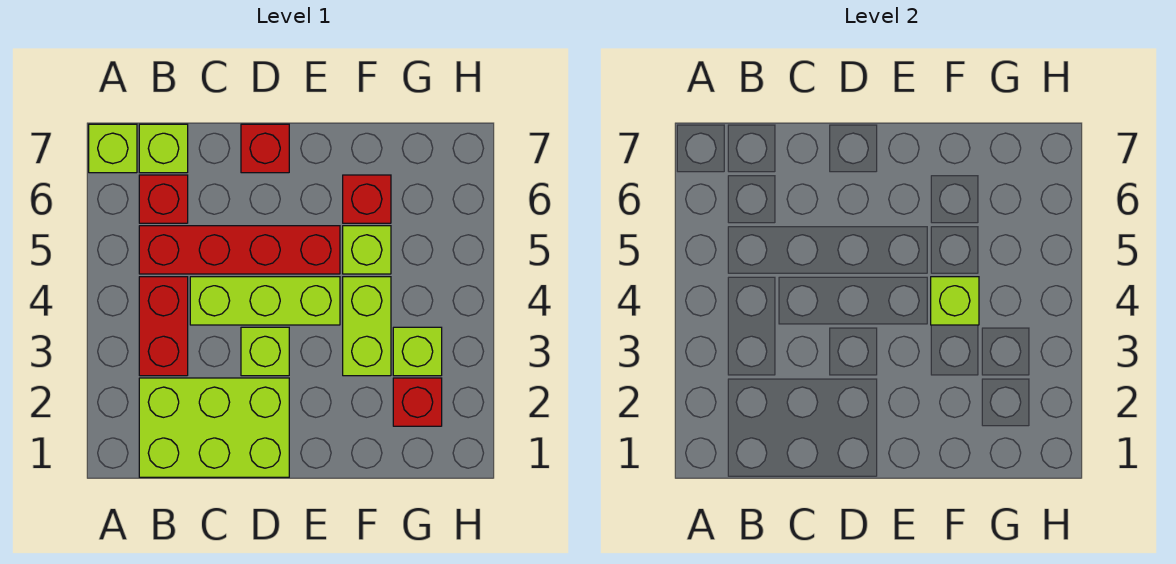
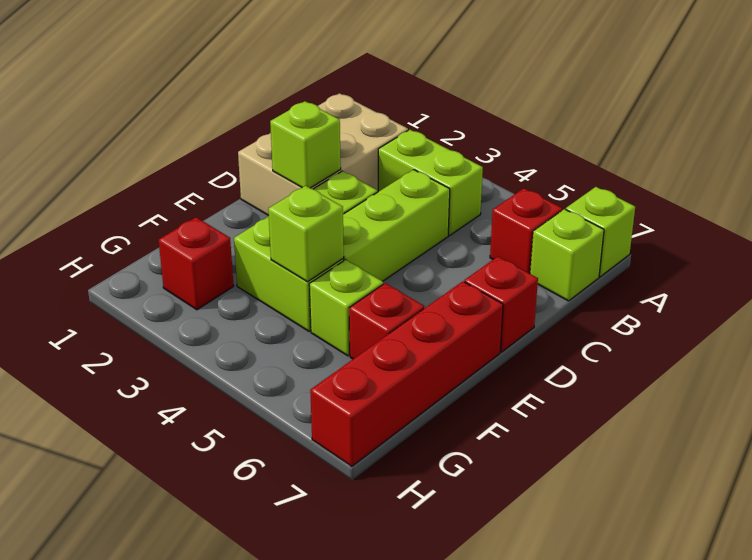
lime 2x3 brick [139,378,289,477] -> tan 2x3 brick [238,93,408,215]
red 1x2 brick [139,277,188,376] -> lime 1x2 brick [378,130,483,235]
red 1x4 brick [139,226,340,274] -> red 1x4 brick moved to [310,281,503,466]
lime 1x1 brick [393,327,442,376] -> lime 1x1 brick moved to [270,101,341,188]

